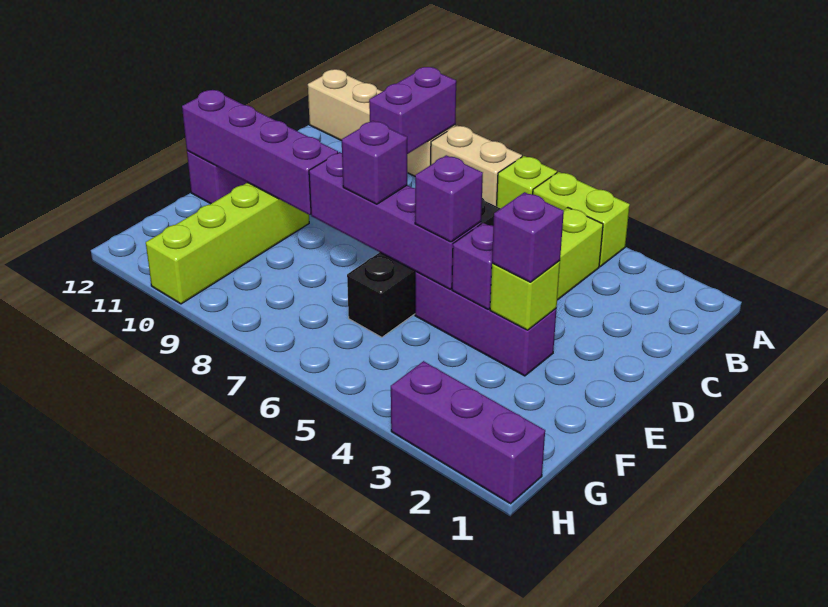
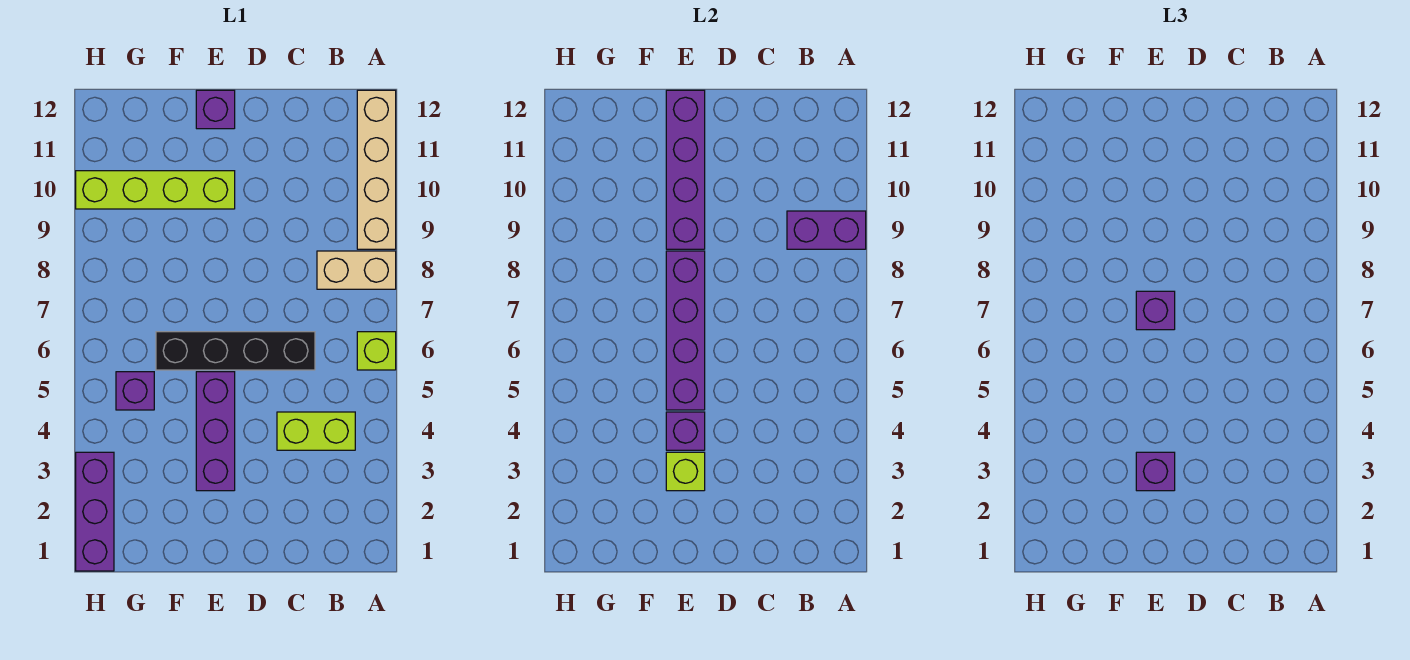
lime 1x2 brick [533,172,630,266] -> none
tan 1x2 brick [431,125,522,206] -> tan 1x2 brick turned to [317,251,396,289]
purple 1x1 brick [415,155,483,242] -> purple 1x1 brick moved to [116,372,154,410]

